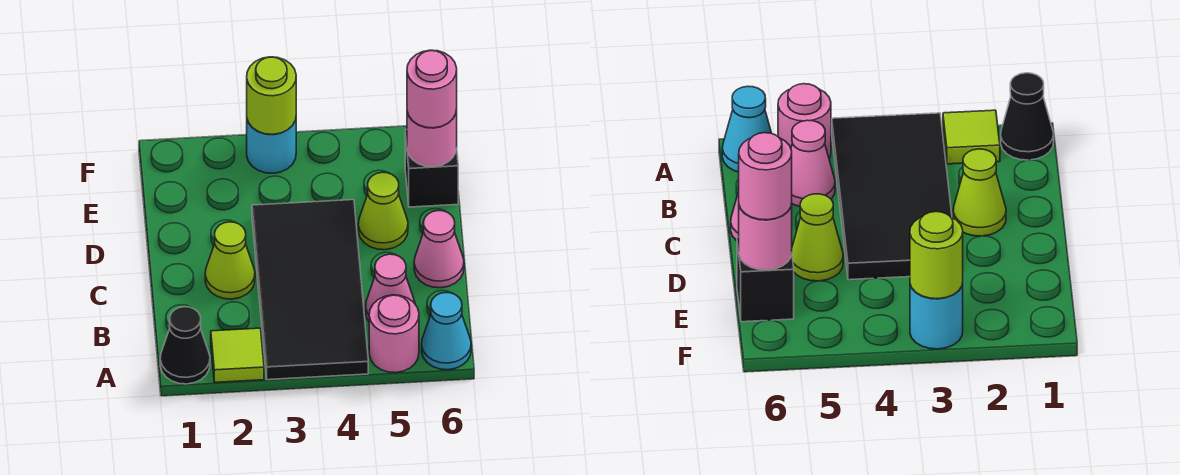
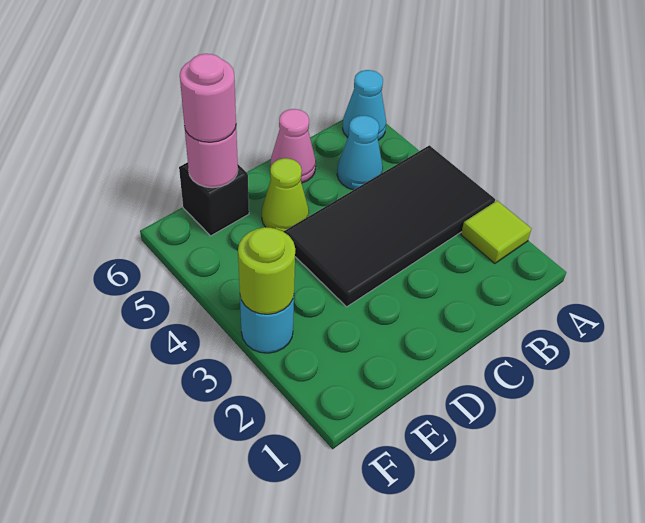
black 1x1 cone [160,307,210,384] -> none
pink 1x1 round brick [369,295,419,373] -> none
pink 1x1 cone [366,254,415,321] -> cyan 1x1 cone [337,116,383,190]
lime 1x1 cone [205,222,255,299] -> none

